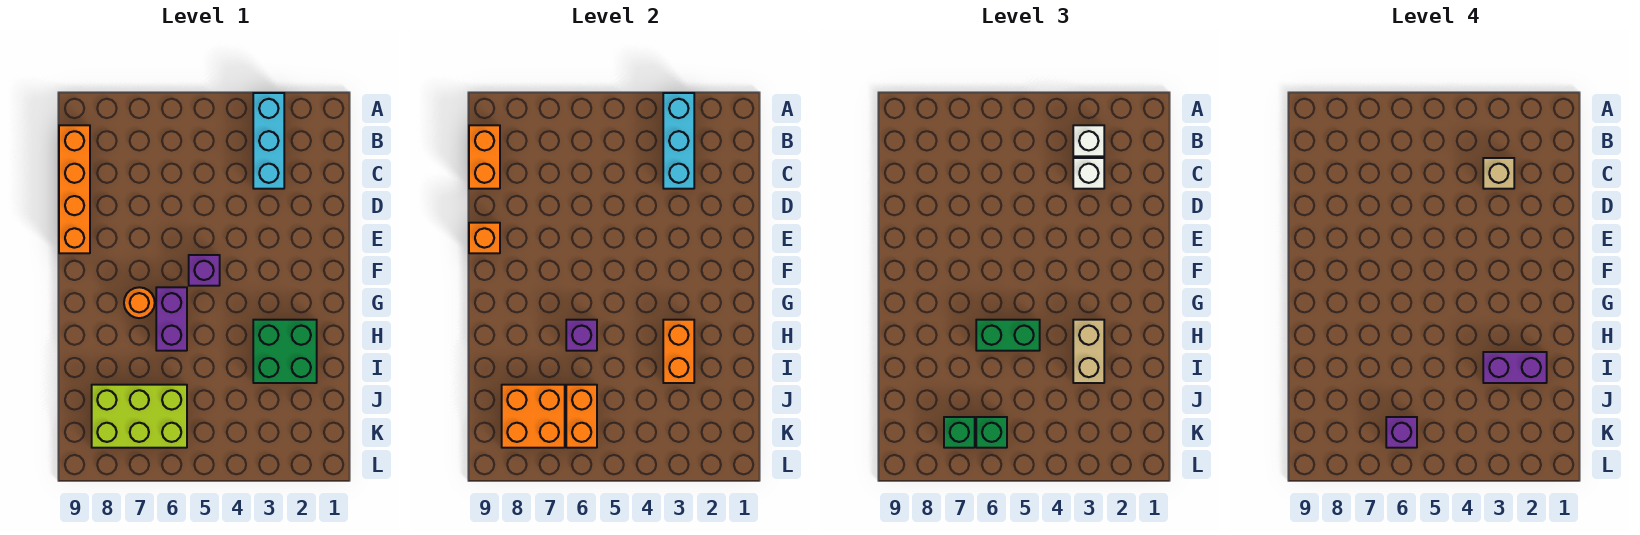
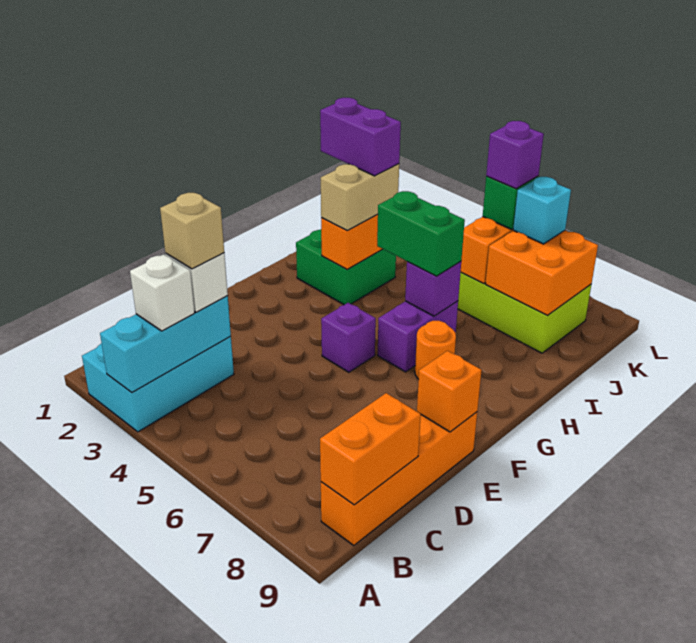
cyan 1x3 brick [253,93,284,189] -> cyan 2x3 brick [82,336,234,432]
green 1x1 brick [944,417,975,448] -> cyan 1x1 brick [513,177,571,244]

